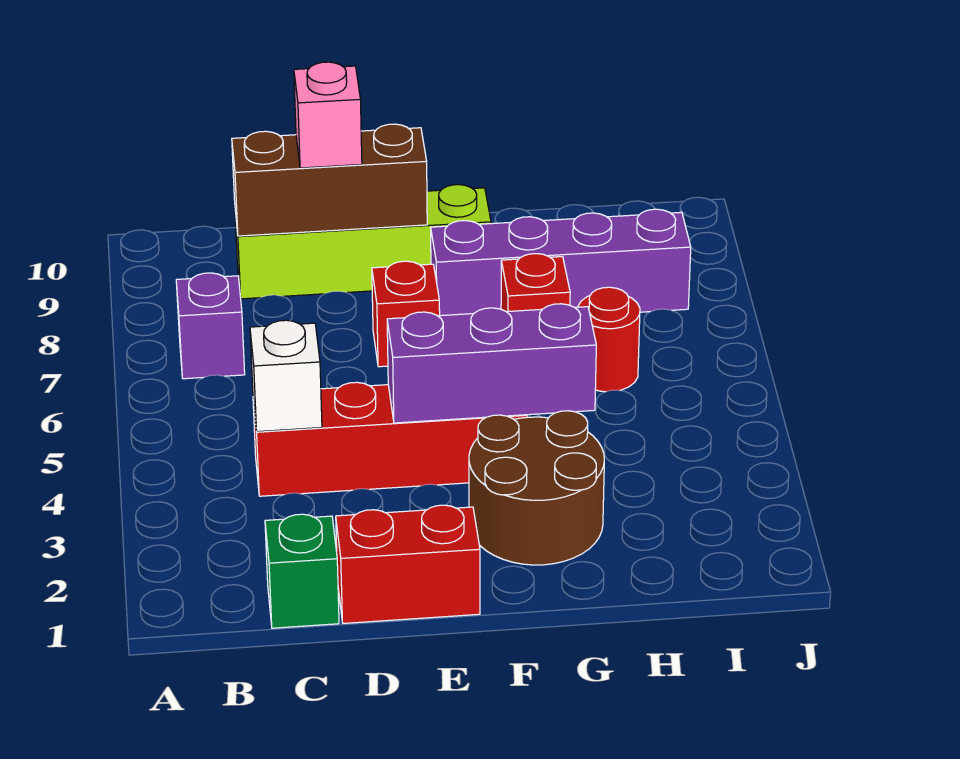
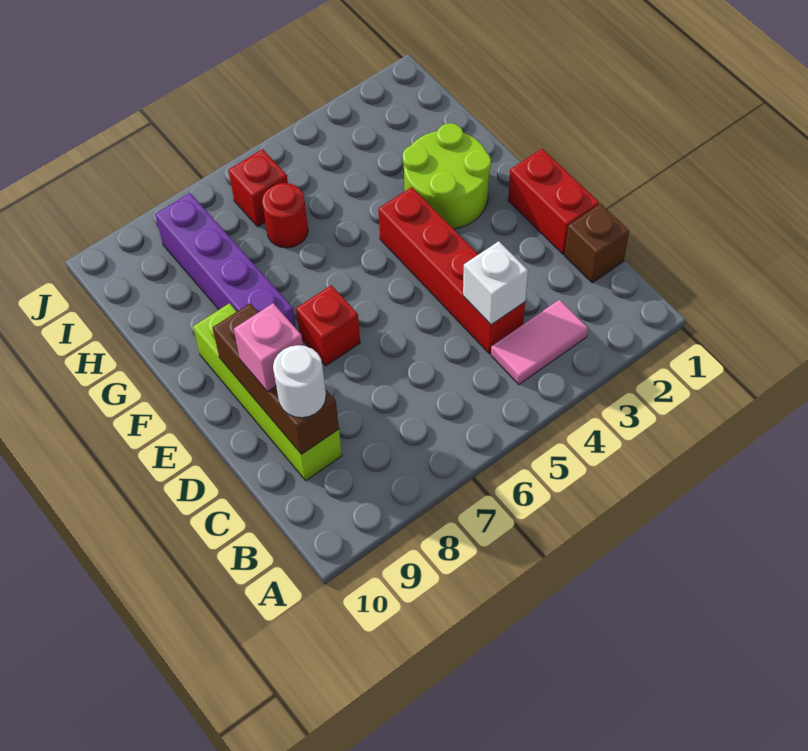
none -> pink 1x2 tile [491,300,588,385]
purple 1x1 brick [176,273,245,379] -> none
green 1x1 brick [265,514,339,628] -> brown 1x1 brick [565,204,629,283]
none -> white 1x1 round brick [273,345,326,418]
purple 1x3 brick [387,304,596,423] -> none
brown 2x2 round brick [469,411,604,565] -> lime 2x2 round brick [403,123,491,229]
red 1x1 brick [501,254,570,312] -> red 1x1 brick moved to [229,149,288,227]

